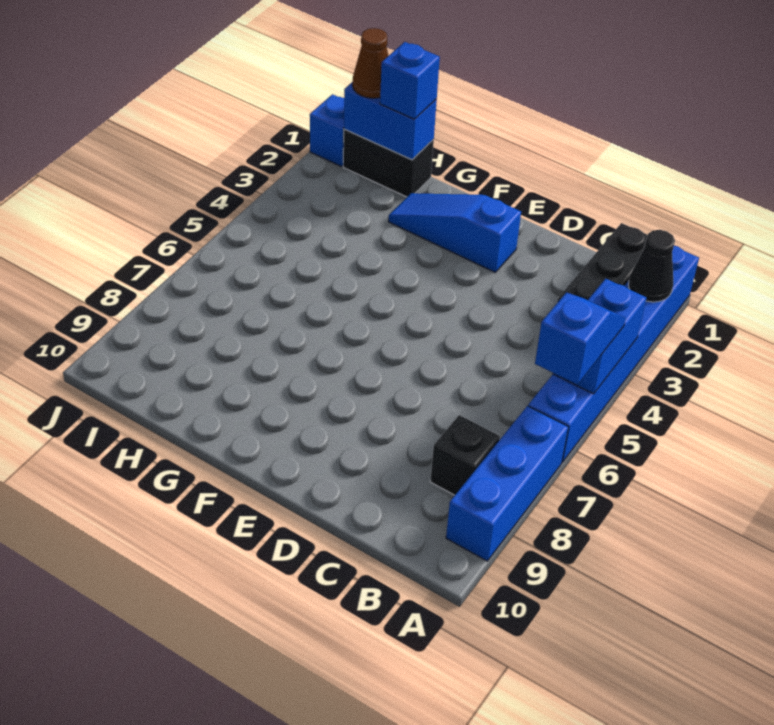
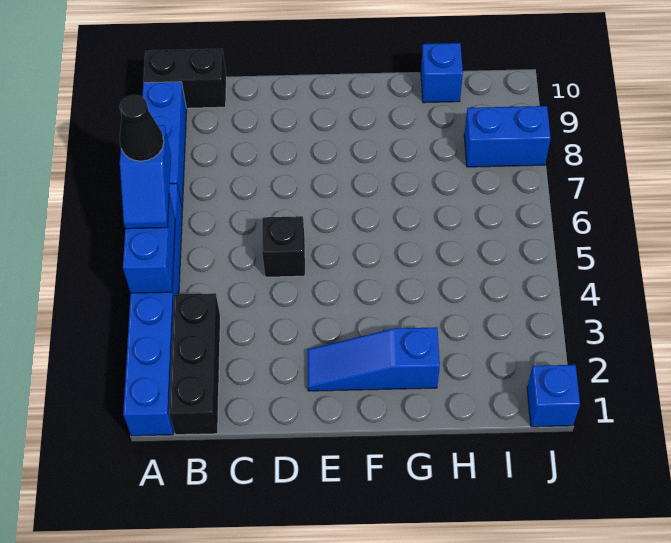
black 1x1 cone [629,230,675,302] -> black 1x1 cone moved to [119,95,164,161]
black 1x1 brick [430,415,500,495] -> black 1x1 brick moved to [262,216,305,277]
blue 1x3 slope [389,193,521,272] -> blue 1x3 slope turned to [307,327,440,391]
black 1x2 brick [343,129,434,197] -> black 1x2 brick moved to [143,49,226,108]
blue 1x2 brick [344,82,437,160] -> blue 1x2 brick moved to [464,106,551,167]
blue 1x1 brick [380,42,440,119] -> blue 1x1 brick moved to [421,43,463,103]
brown 1x1 cone [352,28,388,98] -> none

